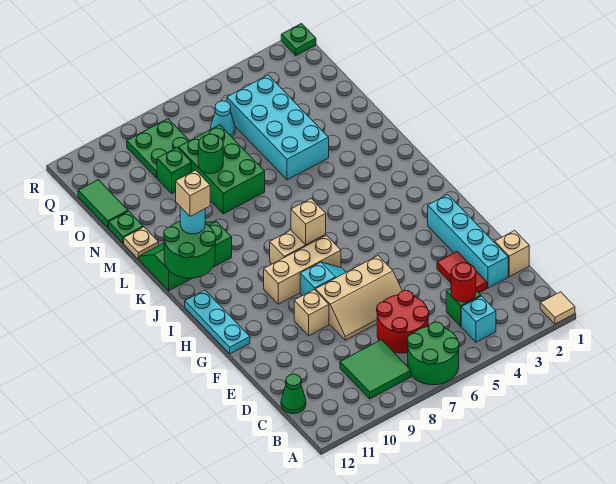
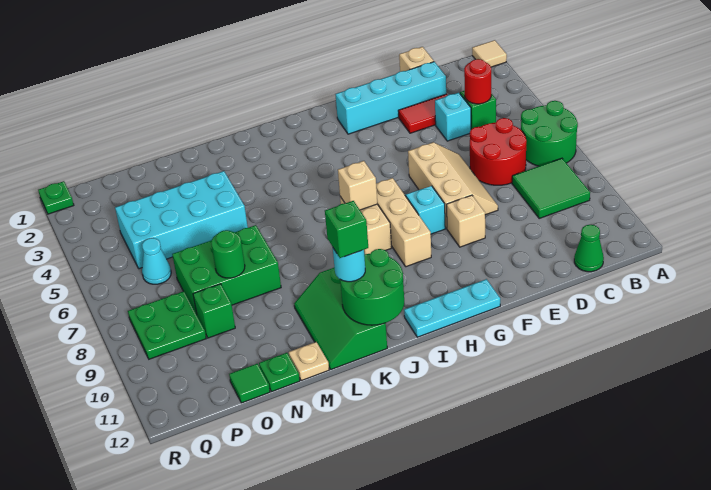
cyan 1x1 brick [461,296,496,342] -> cyan 1x1 brick moved to [435,93,471,141]
tan 1x1 brick [176,170,210,216] -> green 1x1 brick [325,201,368,258]
green 1x2 tile [78,180,128,227] -> green 1x1 tile [229,364,270,403]

